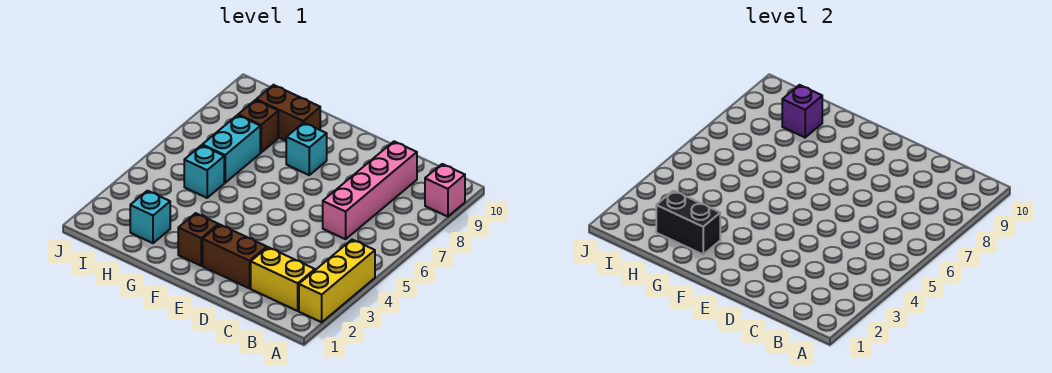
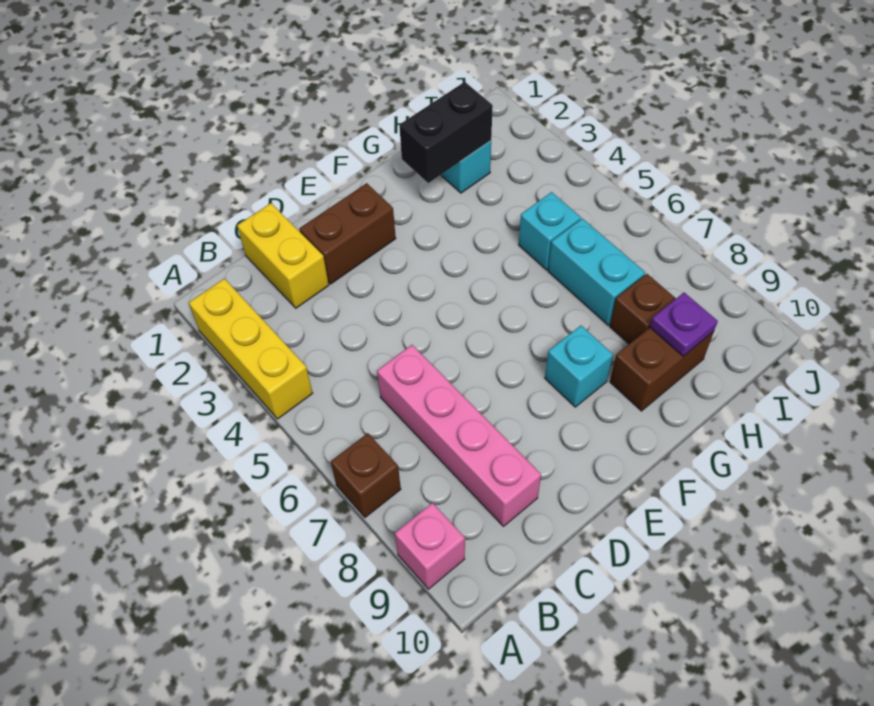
yellow 1x2 brick [251,247,315,311] -> yellow 1x2 brick turned to [237,203,329,308]
brown 1x1 brick [178,213,218,266] -> brown 1x1 brick moved to [331,433,401,517]
purple 1x1 brick [782,85,822,137] -> purple 1x1 plate [650,293,718,356]

